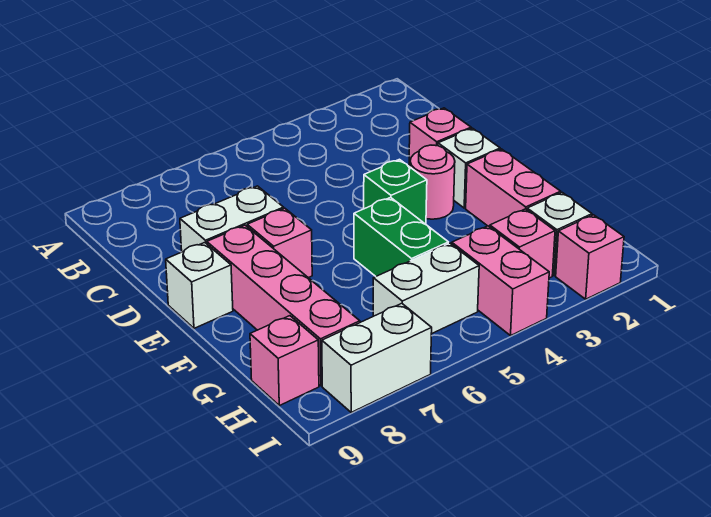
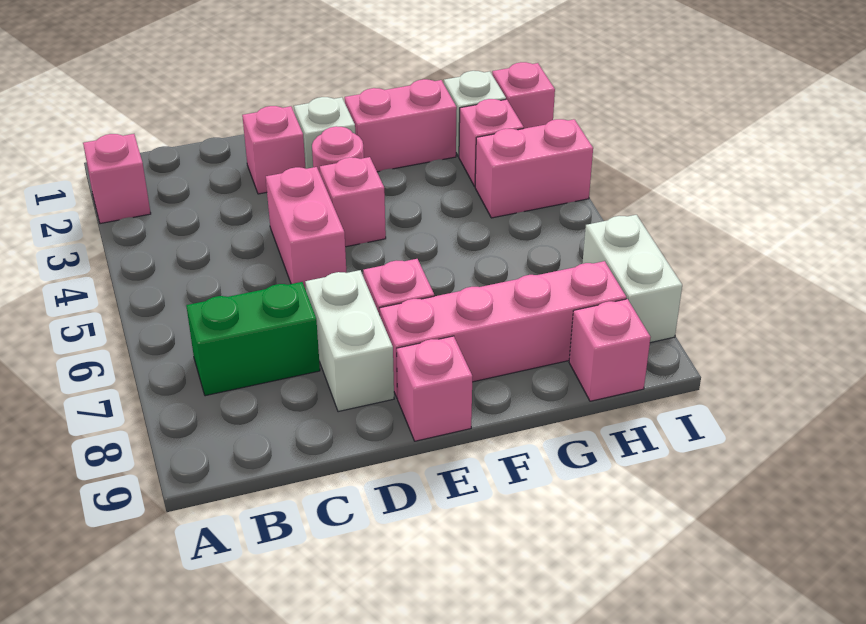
none -> pink 1x1 brick [83,134,151,224]
none -> pink 1x2 brick [266,167,347,290]
green 1x1 brick [364,159,427,224] -> pink 1x1 brick [320,157,386,247]
white 1x1 brick [166,243,233,328] -> pink 1x1 brick [397,336,472,441]
green 1x2 brick [354,198,448,276] -> green 1x2 brick moved to [186,282,320,396]
white 1x2 brick [373,243,479,334] -> none

